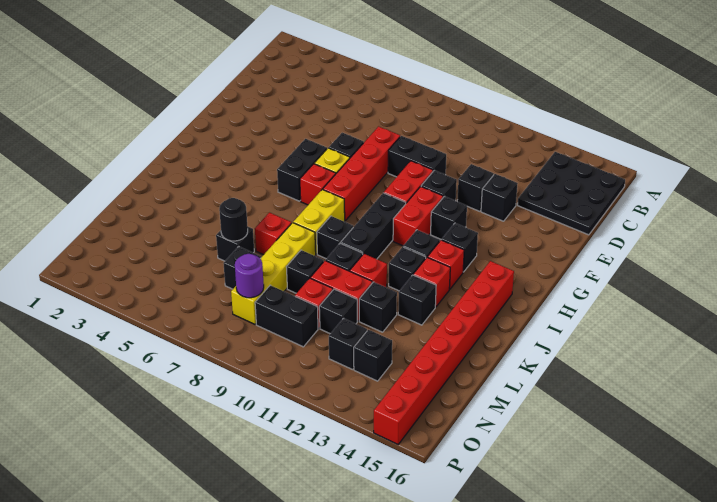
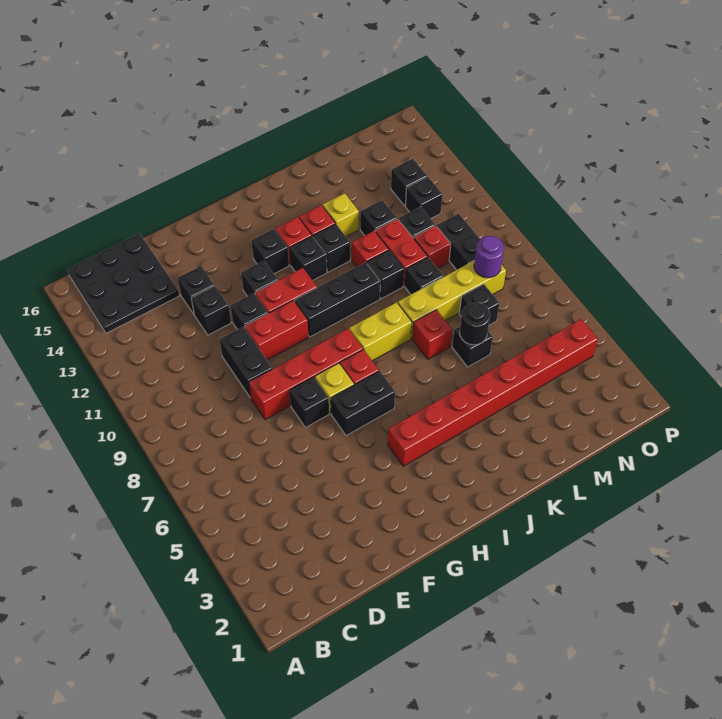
red 1x8 brick [374,261,514,444] -> red 1x8 brick moved to [388,319,598,466]
black 1x1 brick [317,216,353,259] -> none
black 1x1 brick [398,275,436,325] -> yellow 1x1 brick [323,193,359,236]

